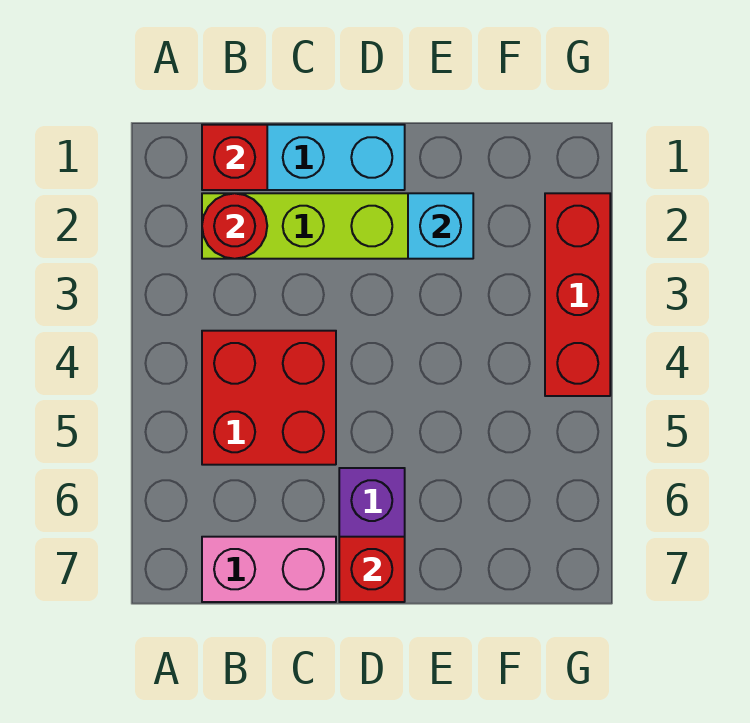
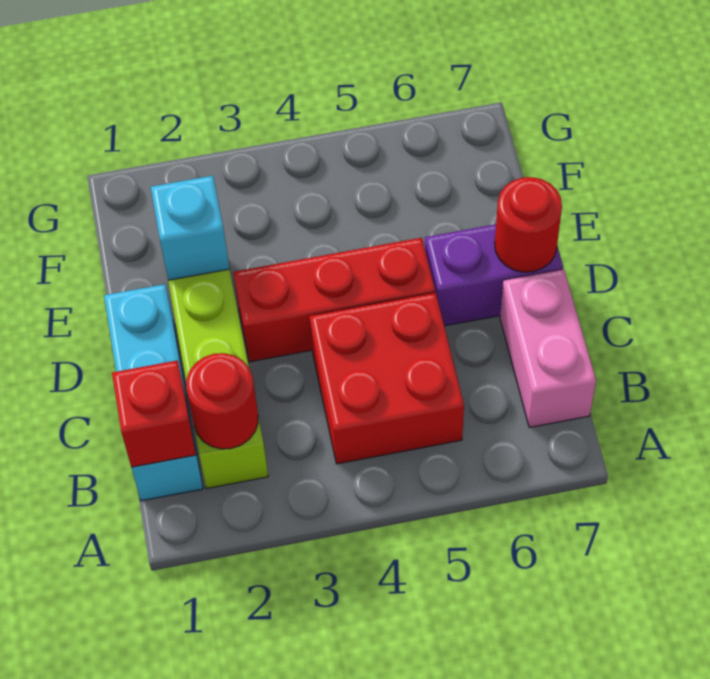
red 1x1 brick [339,537,405,602] -> red 1x1 round brick [495,177,562,272]
red 1x3 brick [545,193,610,396] -> red 1x3 brick moved to [233,238,435,362]

